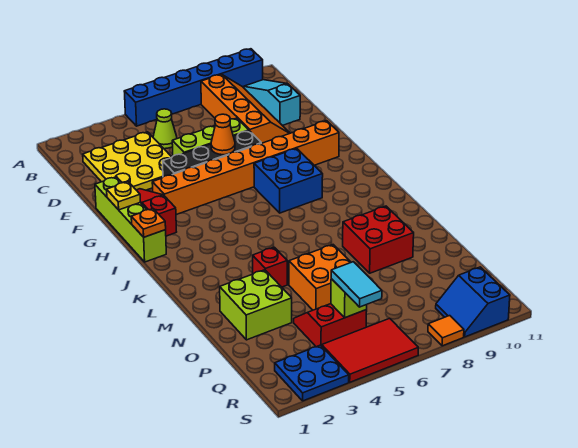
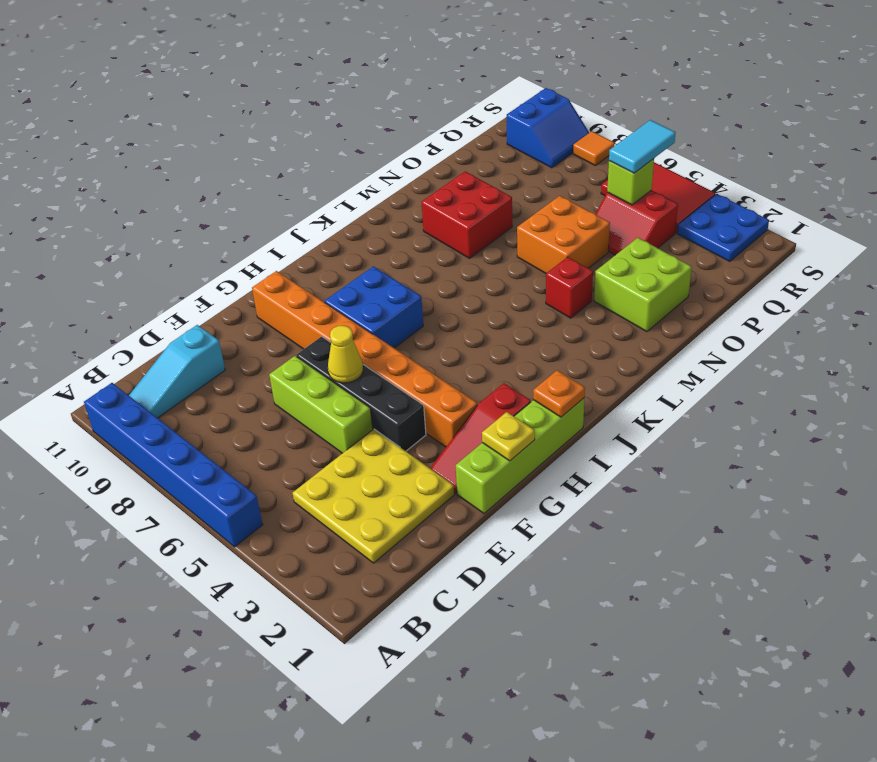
orange 2x4 slope [201,74,290,143] -> none
lime 1x1 cone [153,109,177,149] -> none
orange 1x1 cone [211,114,235,155] -> yellow 1x1 cone [328,326,363,383]

